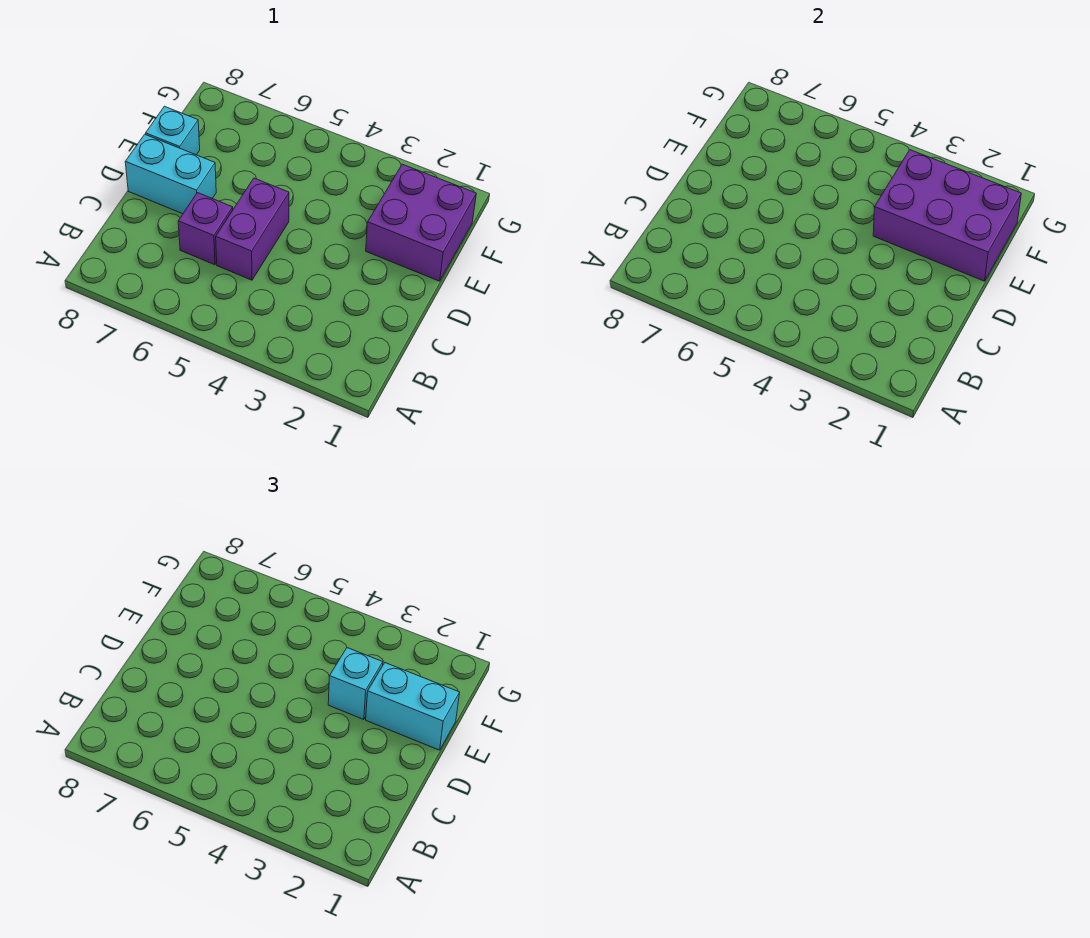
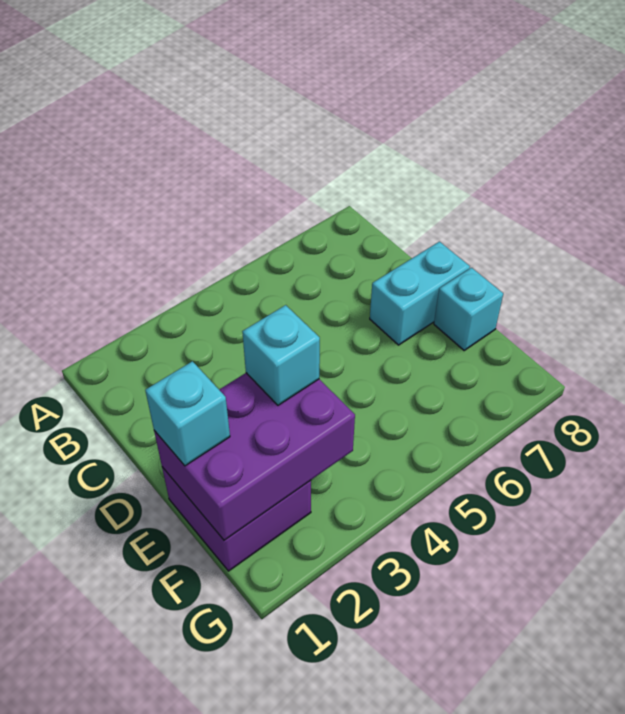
purple 1x2 brick [216,178,289,280] -> none
purple 1x1 brick [178,193,233,265] -> none
cyan 1x2 brick [366,663,460,750] -> cyan 1x1 brick [145,361,230,466]

